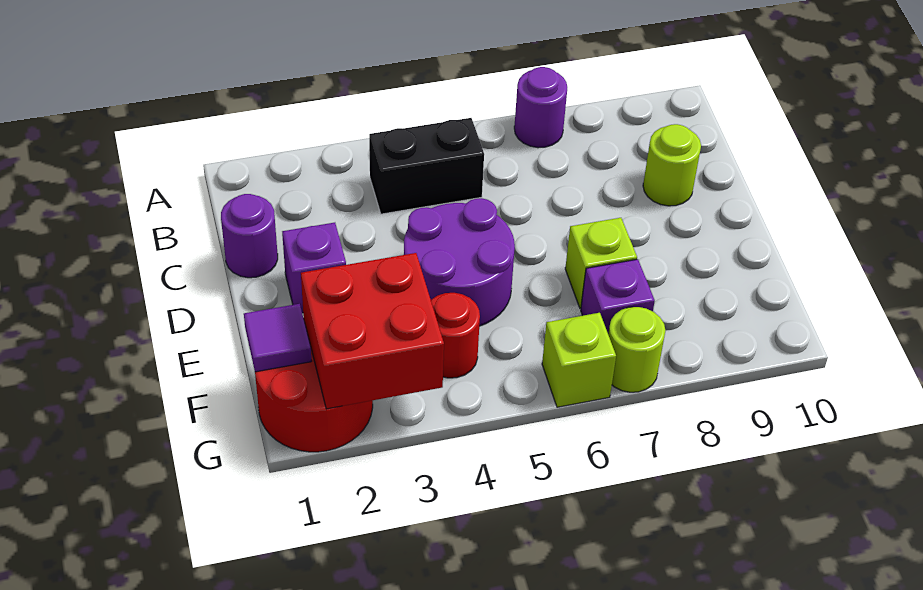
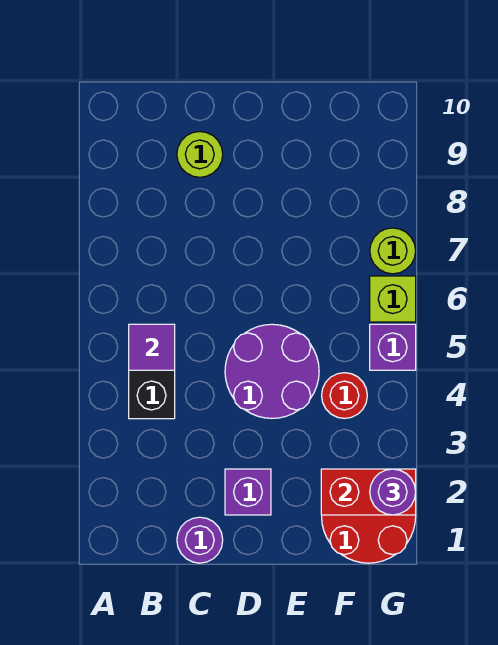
purple 1x1 round brick [514,67,567,148] -> purple 1x1 round brick moved to [370,469,416,515]
lime 1x1 brick [565,218,637,309] -> none
purple 1x1 tile [244,304,311,372] -> purple 1x1 tile moved to [129,324,175,370]
red 2x2 brick [301,253,444,409] -> red 1x2 brick [321,469,416,515]
purple 1x1 brick [581,259,655,334] -> purple 1x1 brick moved to [370,324,416,370]

